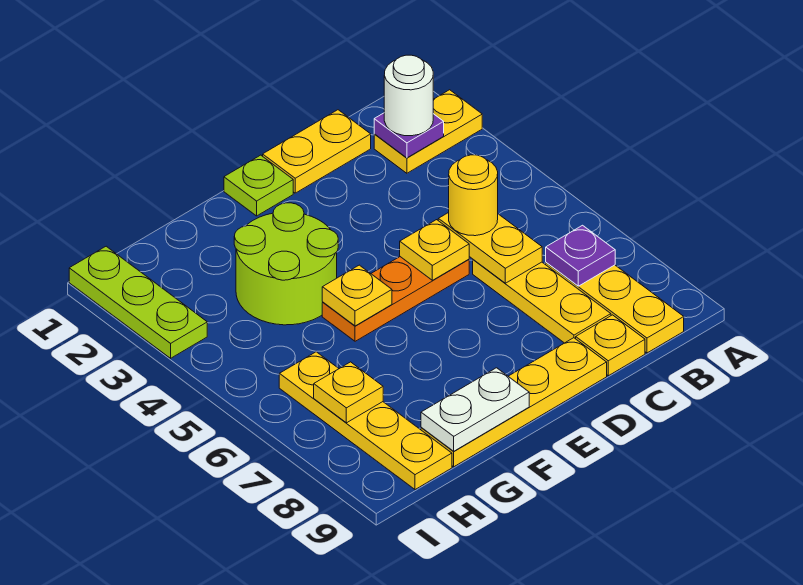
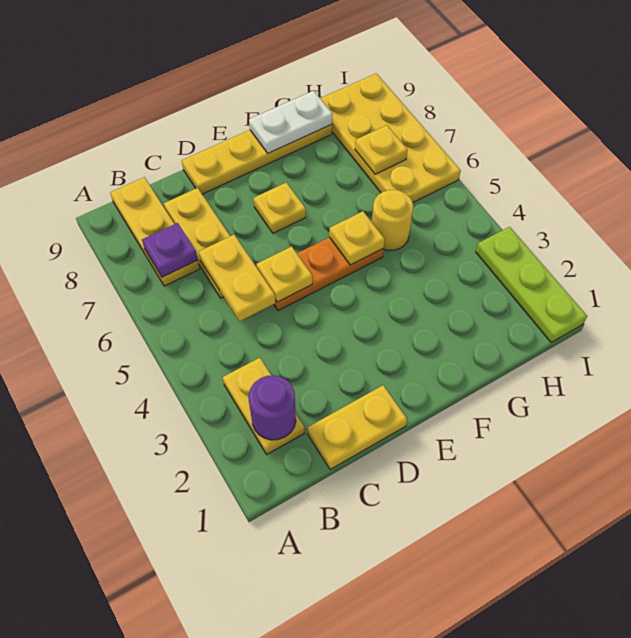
yellow 1x2 plate [374,90,482,173] -> yellow 1x2 plate turned to [223,358,304,454]
purple 1x1 plate [374,113,444,158] -> purple 1x1 round brick [249,375,296,440]
white 1x1 round brick [384,55,433,136] -> none
yellow 1x1 round brick [449,155,498,236] -> yellow 1x1 round brick moved to [372,190,413,250]
yellow 1x1 plate [576,315,645,376] -> yellow 1x1 plate moved to [254,183,306,233]
lime 1x1 plate [224,155,293,216] -> none
lime 2x2 round brick [234,203,338,325] -> none
yellow 1x4 plate [279,352,452,490] -> yellow 2x4 plate [320,73,461,202]

